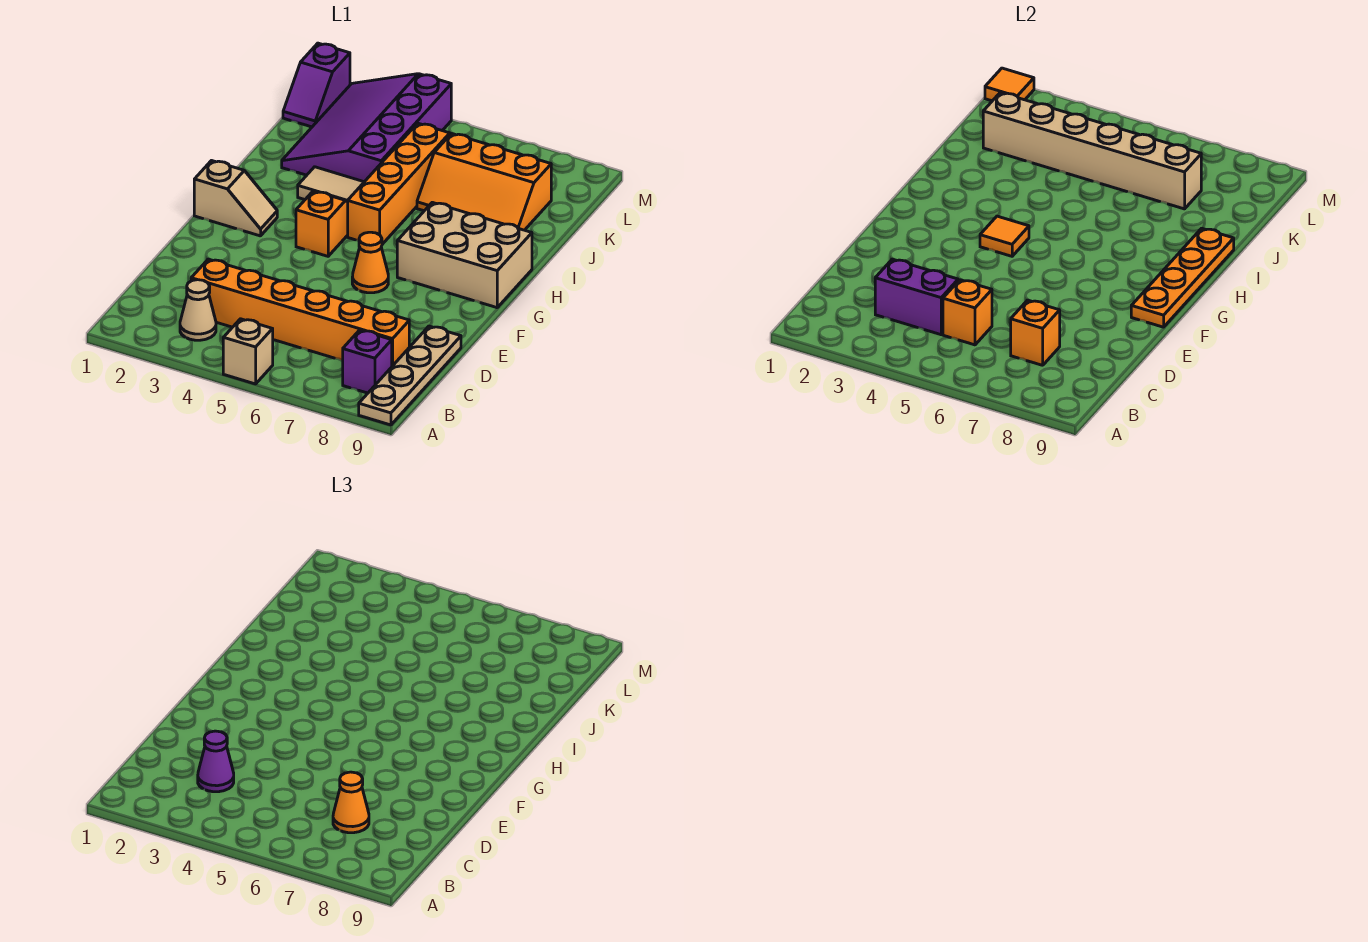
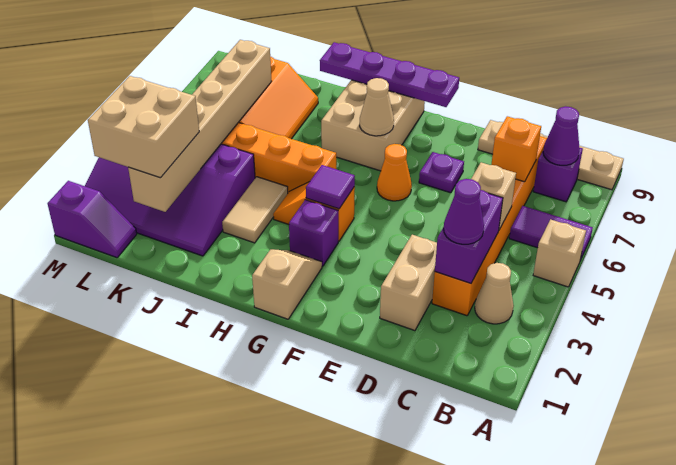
none -> purple 1x2 tile [509,206,593,260]
none -> purple 1x1 cone [543,106,580,165]
orange 1x1 brick [943,280,992,345] -> tan 1x1 brick [471,162,516,230]
orange 1x1 cone [333,772,369,833] -> none
none -> tan 1x2 brick [380,235,437,331]
none -> purple 1x1 plate [419,152,464,193]
orange 1x4 plate [1131,228,1234,327] -> purple 1x4 plate [320,42,459,107]
none -> purple 1x1 brick [289,200,338,266]
orange 1x1 tile [980,216,1029,256] -> purple 1x1 tile [306,165,355,209]
none -> tan 1x1 cone [360,78,394,136]
none -> tan 2x2 brick [88,76,199,178]
orange 1x1 tile [985,68,1034,101] -> none

